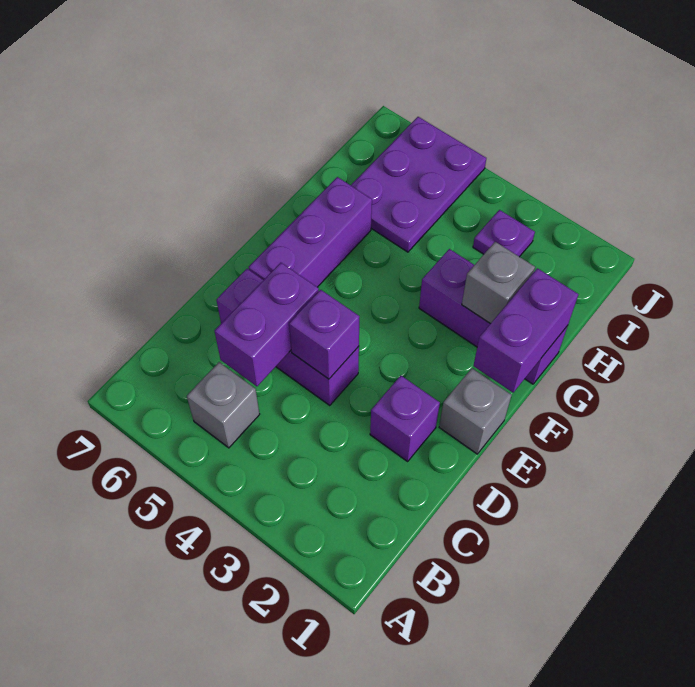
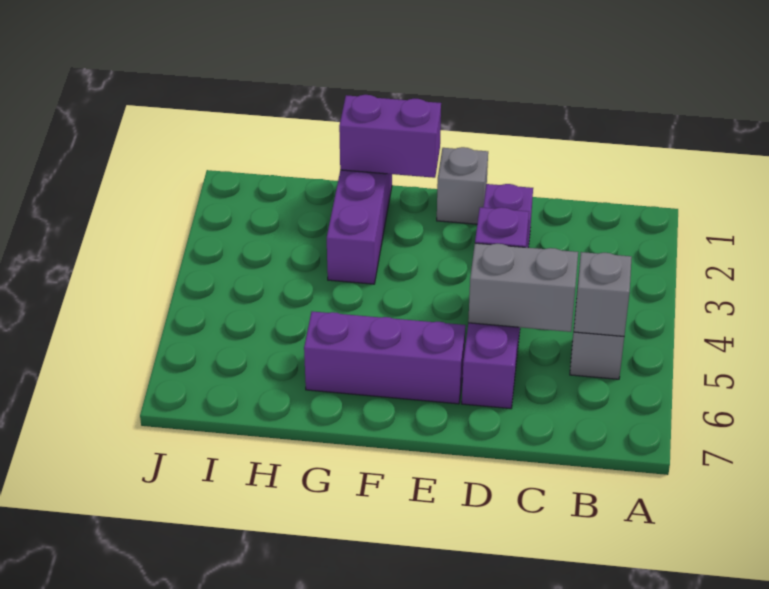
purple 1x2 brick [214,263,319,386] -> grey 1x2 brick [468,243,578,332]
grey 1x1 brick [462,242,535,324] -> grey 1x1 brick moved to [574,252,632,336]
purple 2x3 plate [351,117,486,252] -> none
purple 1x1 plate [473,210,535,257] -> none

